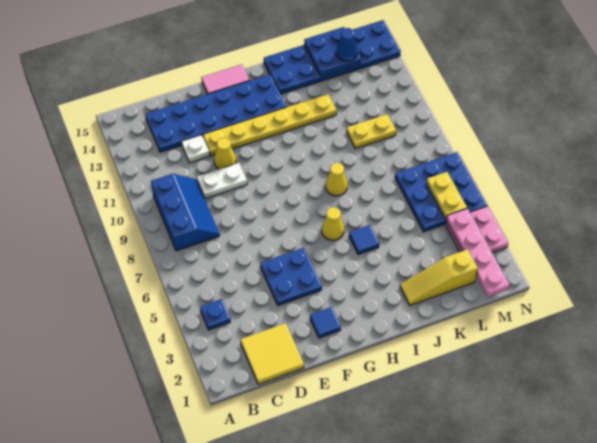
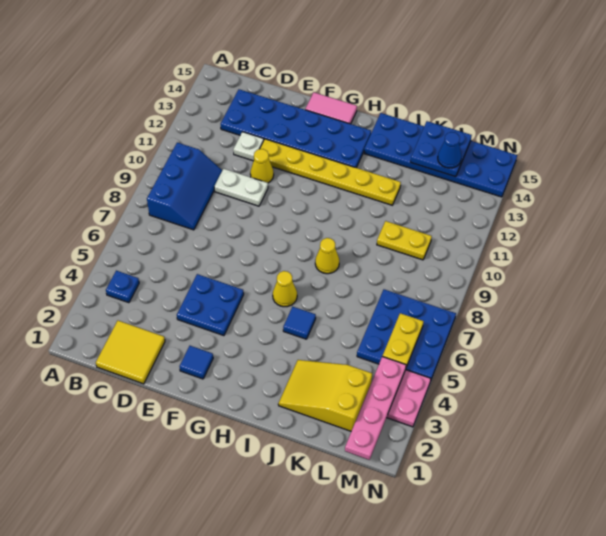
yellow 1x3 slope [400,249,478,306] -> yellow 2x3 slope [278,360,372,431]

